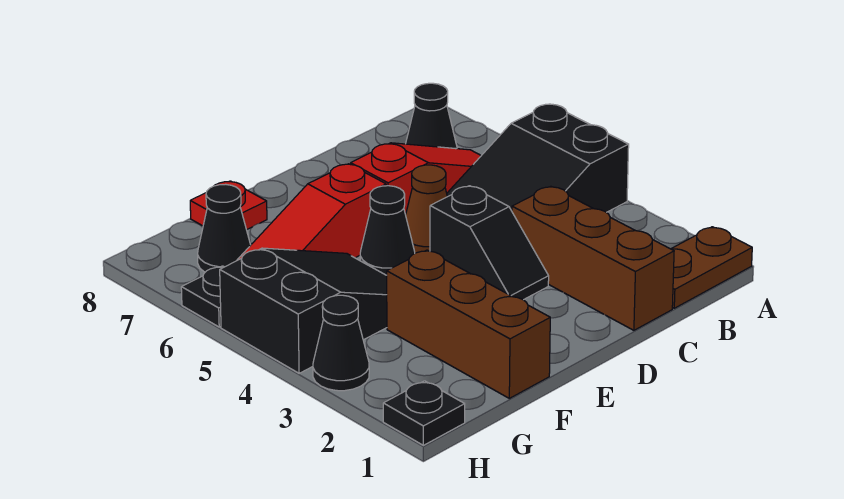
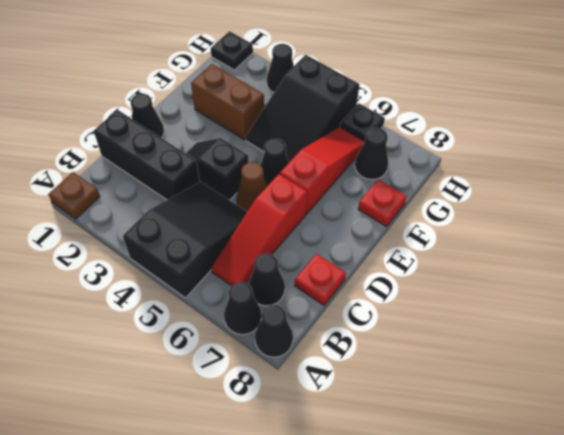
brown 1x2 plate [671,227,752,308] -> brown 1x1 plate [48,172,100,219]
none -> black 1x1 cone [224,282,261,335]
none -> black 1x1 cone [255,305,293,357]
brown 1x3 brick [512,186,674,330] -> black 1x3 brick [94,110,200,200]
none -> red 1x1 plate [295,254,346,305]
none -> black 1x1 cone [131,93,164,138]
brown 1x3 brick [387,250,550,398] -> brown 1x2 brick [191,64,264,140]

